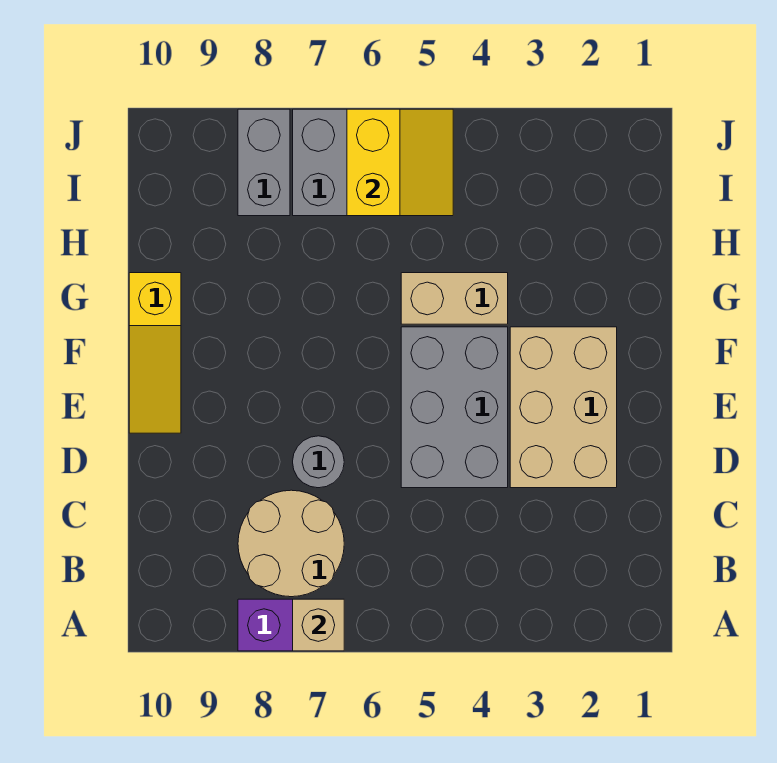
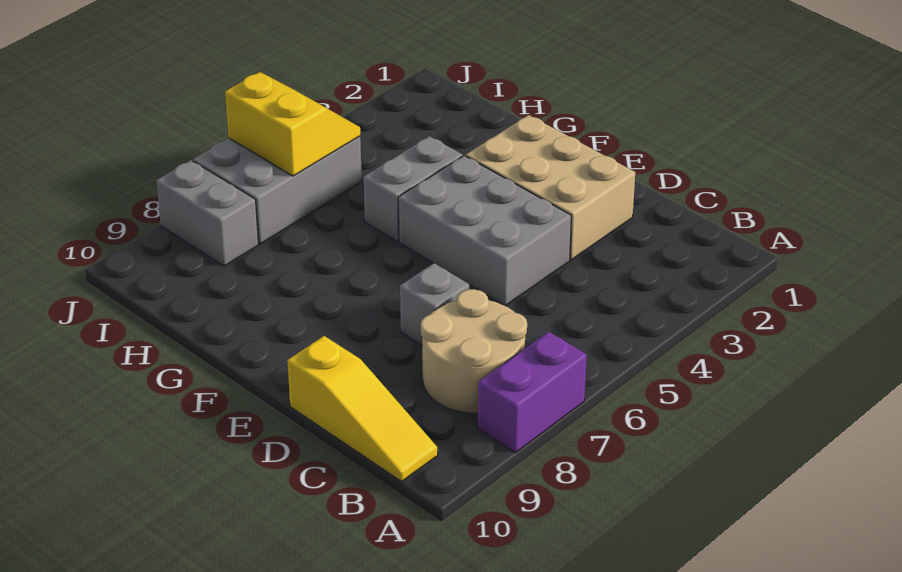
tan 1x1 brick [293,599,344,651] -> none
grey 1x1 round brick [293,436,344,488] -> grey 1x1 brick [400,263,469,345]
yellow 1x3 slope [129,273,181,433] -> yellow 1x3 slope moved to [287,336,438,482]
tan 1x2 brick [401,273,508,324] -> grey 1x2 brick [364,136,463,241]

